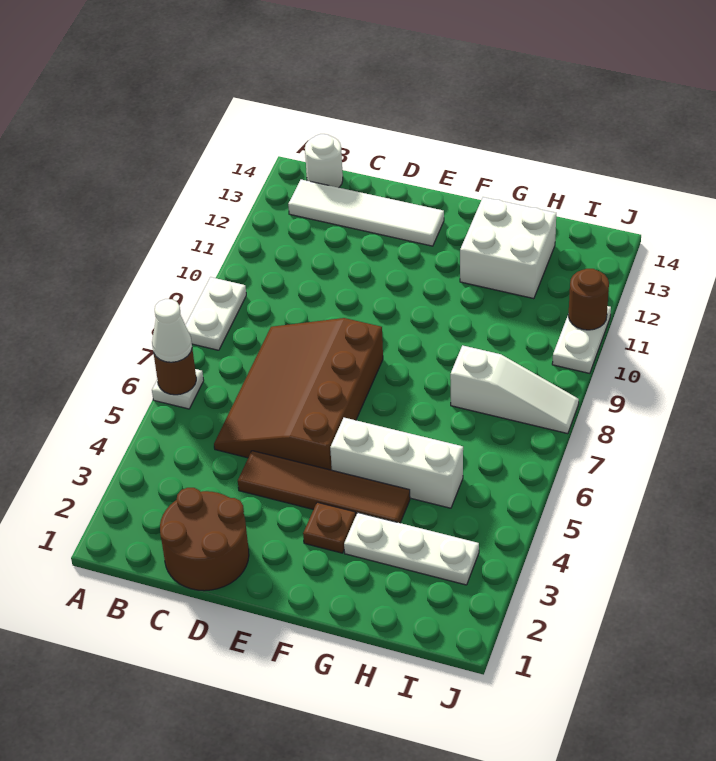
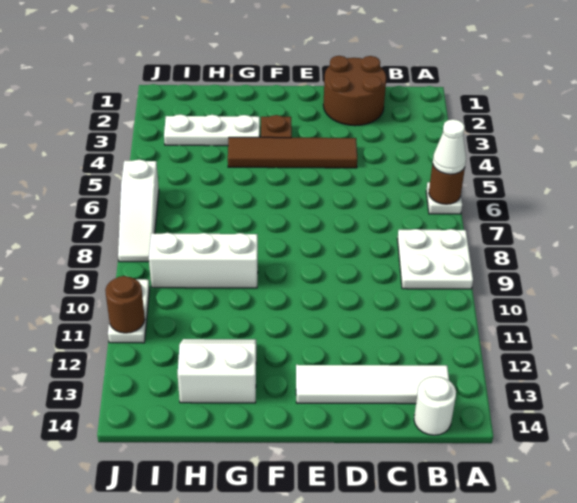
white 1x2 plate [186,277,246,350] -> white 2x2 plate [397,229,473,289]
brown 3x4 slope [214,318,383,470] -> none
white 1x3 brick [330,418,463,508] -> white 1x3 brick moved to [149,233,258,288]
white 2x2 brick [460,197,556,299] -> white 2x2 slope [178,339,256,403]
white 1x3 slope [450,345,579,434] -> white 1x3 slope turned to [118,160,159,262]

